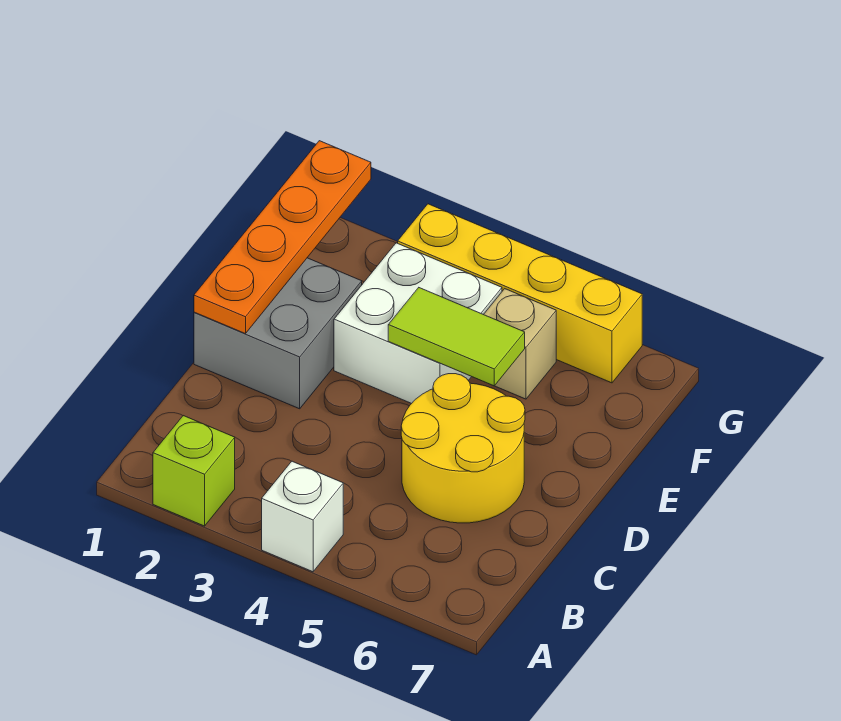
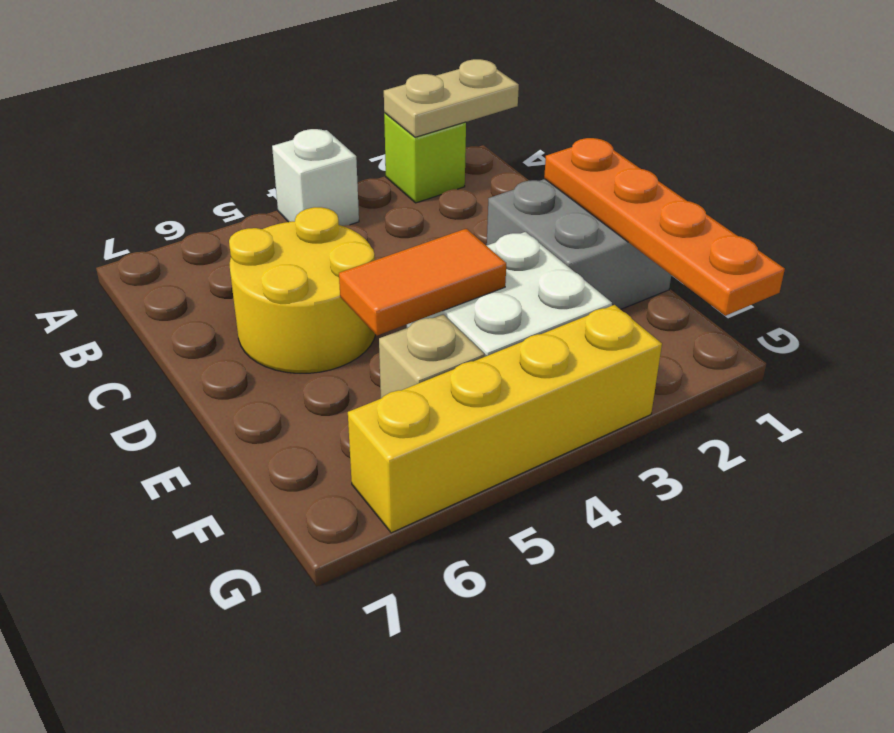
none -> tan 1x2 plate [384,59,519,137]
lime 1x2 tile [388,288,525,386] -> orange 1x2 tile [339,229,506,335]

